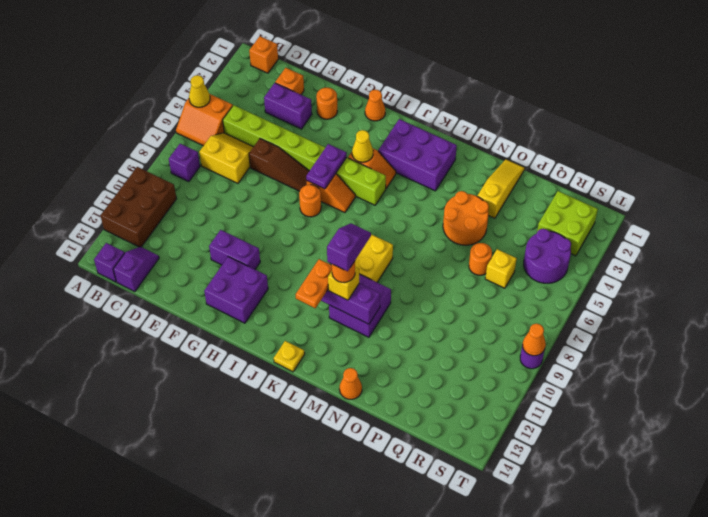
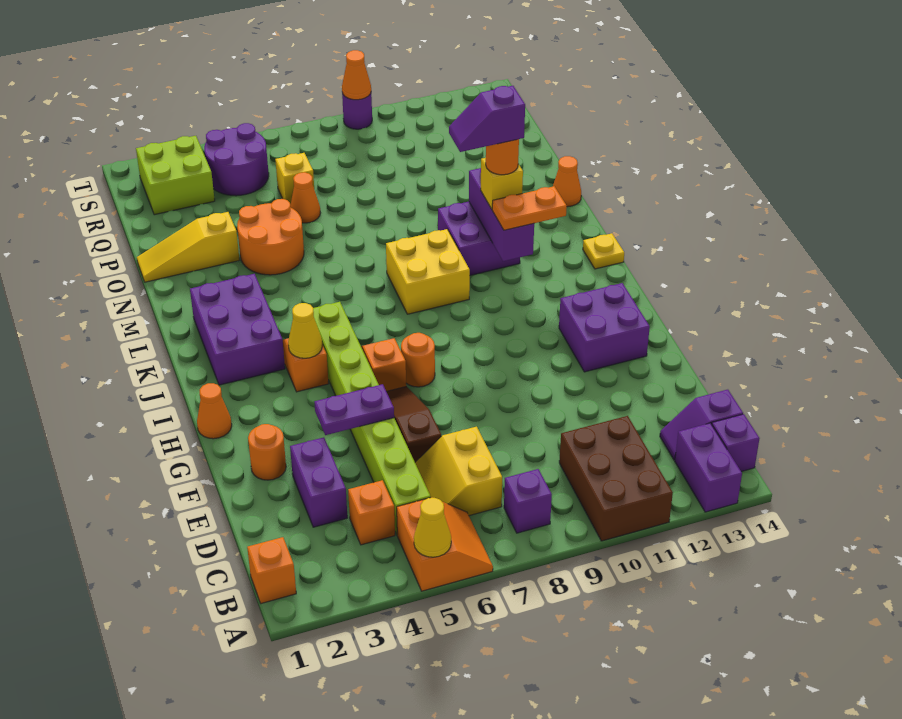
brown 2x3 brick [101,167,176,247] -> brown 2x3 brick turned to [559,416,673,541]
orange 1x1 brick [275,68,304,95] -> orange 1x1 brick moved to [348,480,395,545]
purple 1x2 brick [209,230,260,269] -> purple 1x2 brick moved to [675,423,742,512]
purple 1x2 plate [306,144,347,189] -> purple 1x2 plate moved to [314,384,394,435]
orange 1x1 round brick [469,243,492,275] -> orange 1x1 cone [290,172,320,223]

